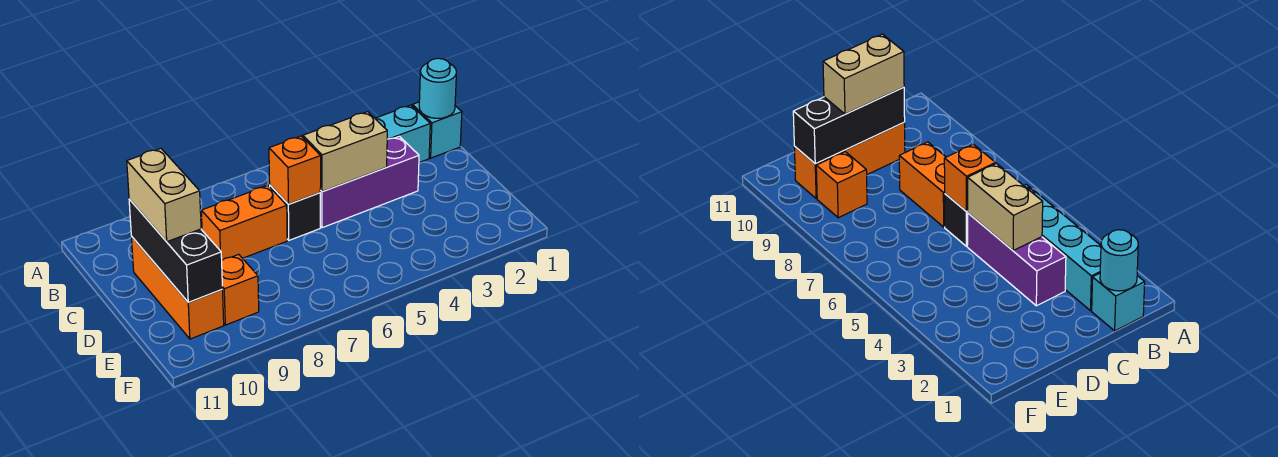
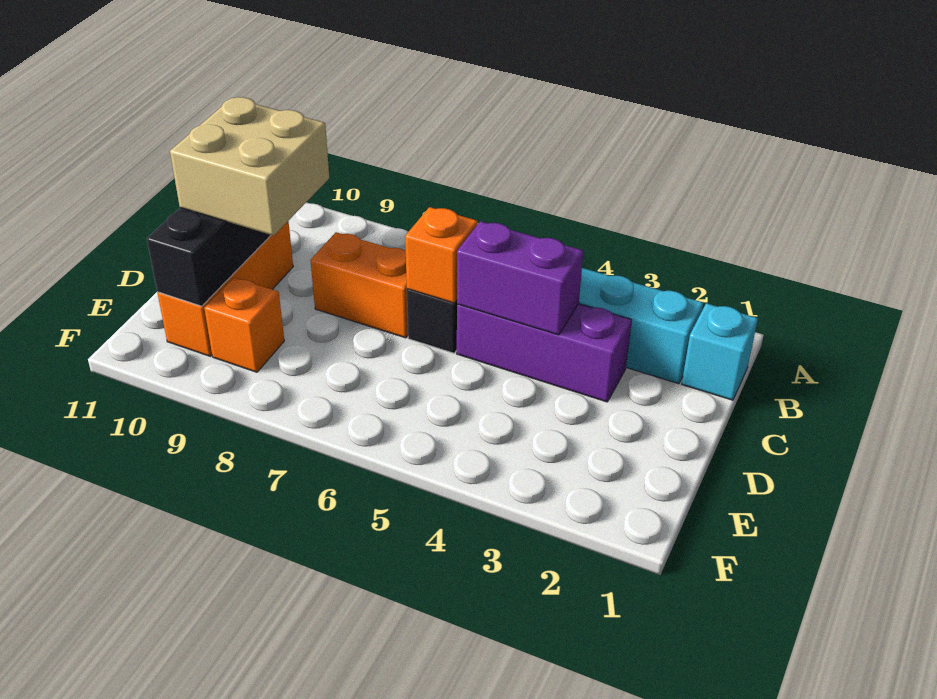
cyan 1x1 round brick [419,58,457,118] -> none
tan 1x2 brick [303,112,387,191] -> purple 1x2 brick [457,221,583,335]
tan 1x2 brick [127,149,201,242] -> tan 2x2 brick [170,97,329,236]

